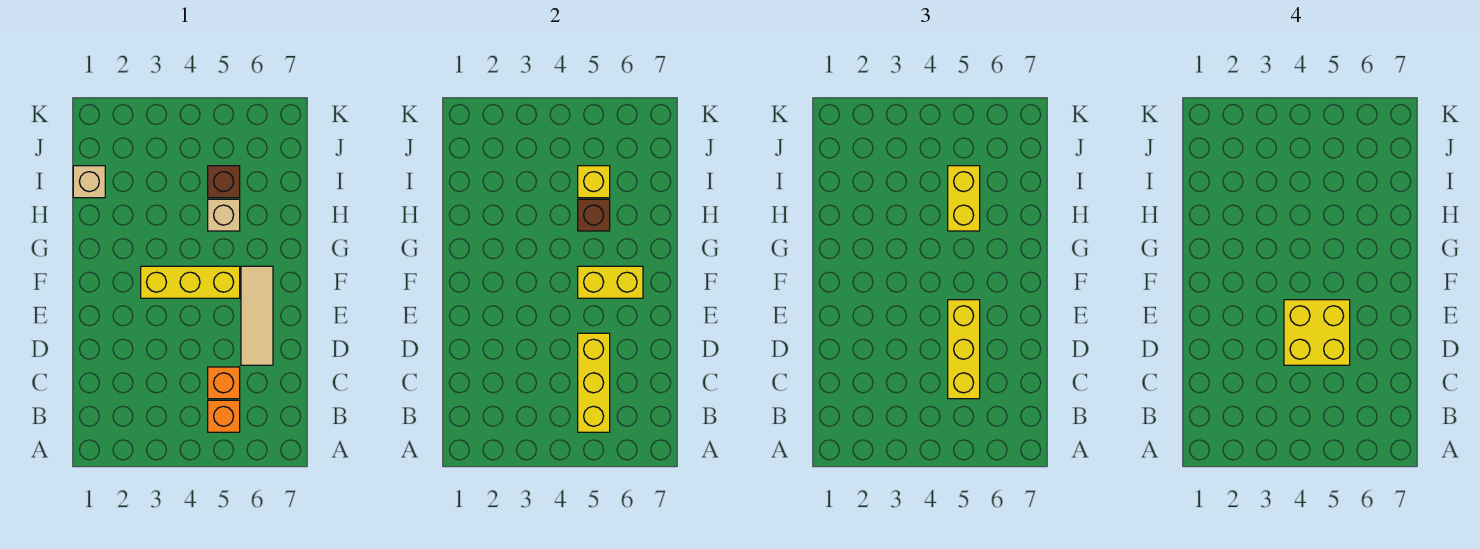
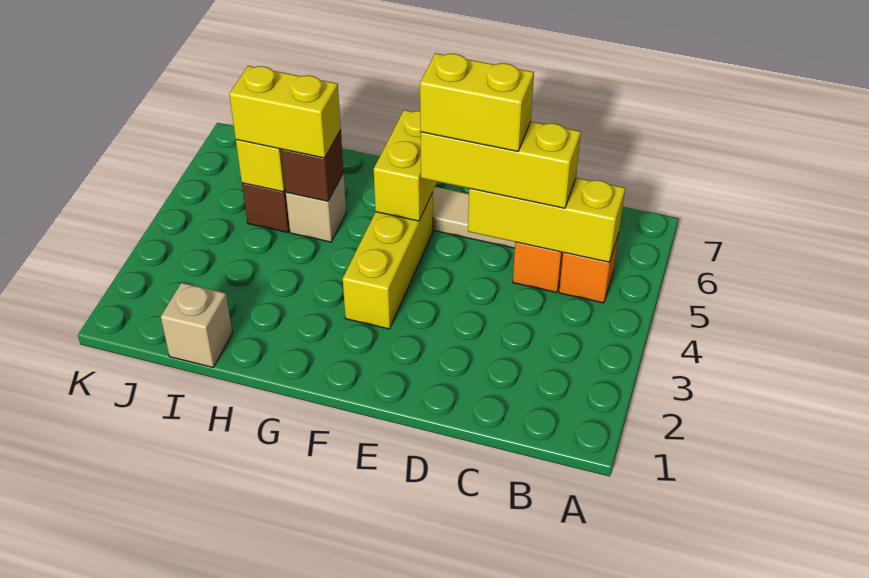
yellow 2x2 brick [1284,300,1350,365] -> yellow 1x2 brick [420,53,534,151]

